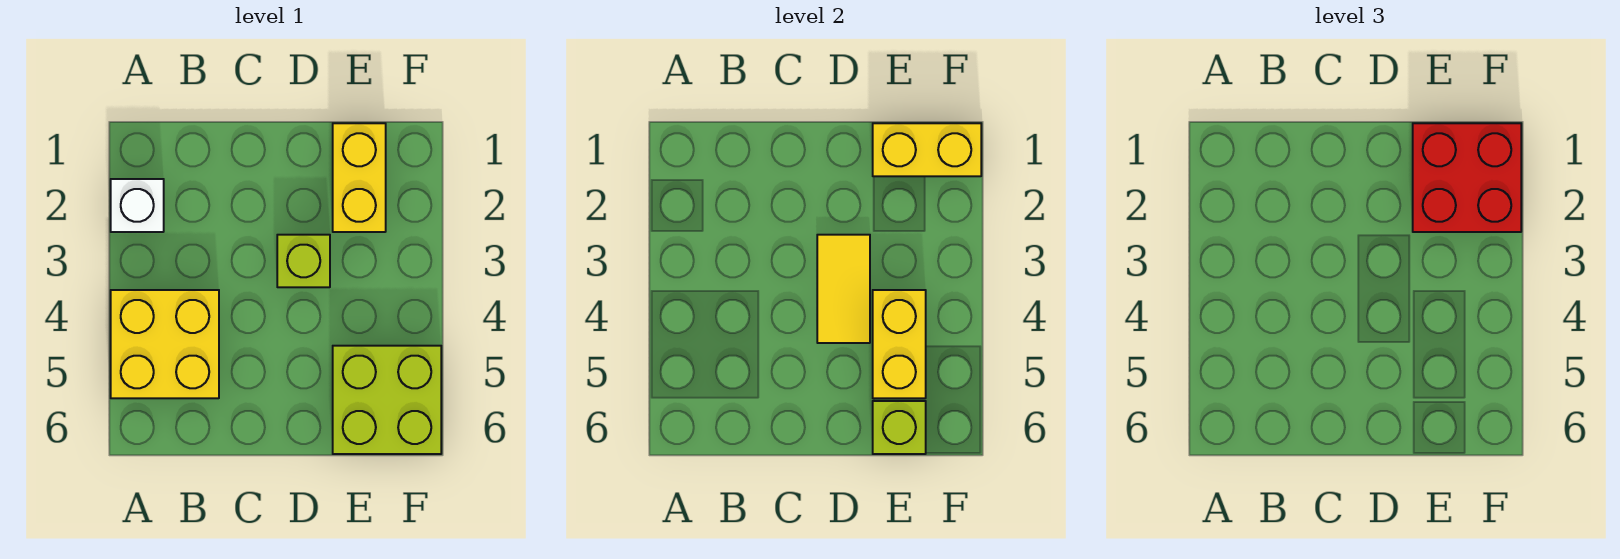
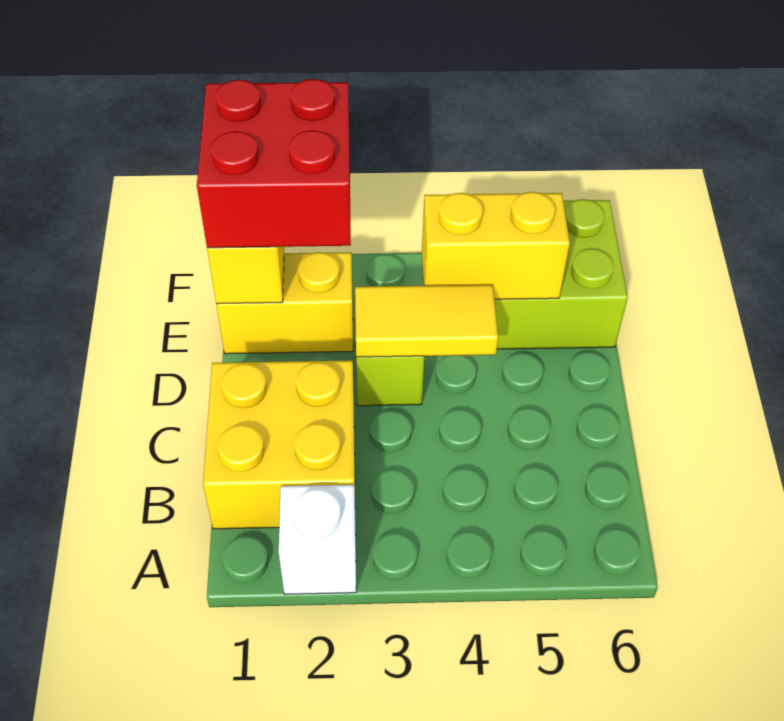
yellow 2x2 brick [111,290,219,398] -> yellow 2x2 brick moved to [203,360,355,529]
lime 1x1 brick [873,401,926,454] -> none

